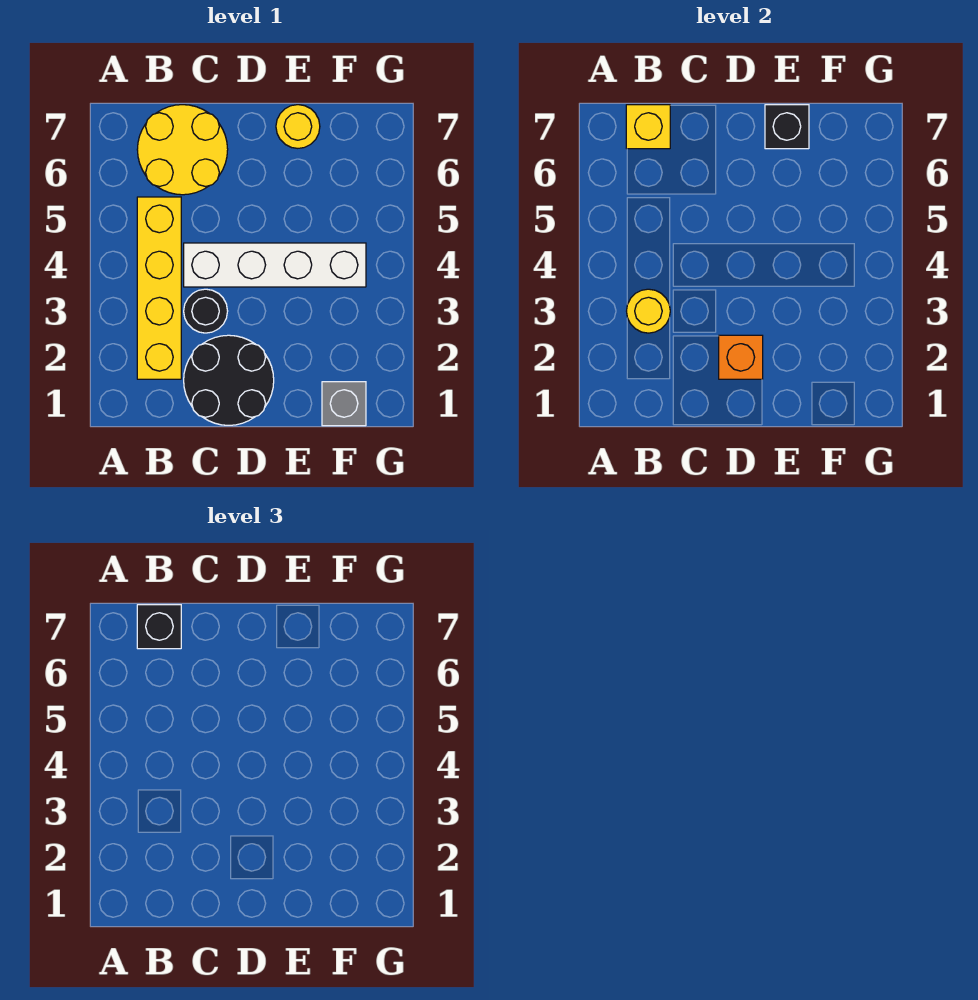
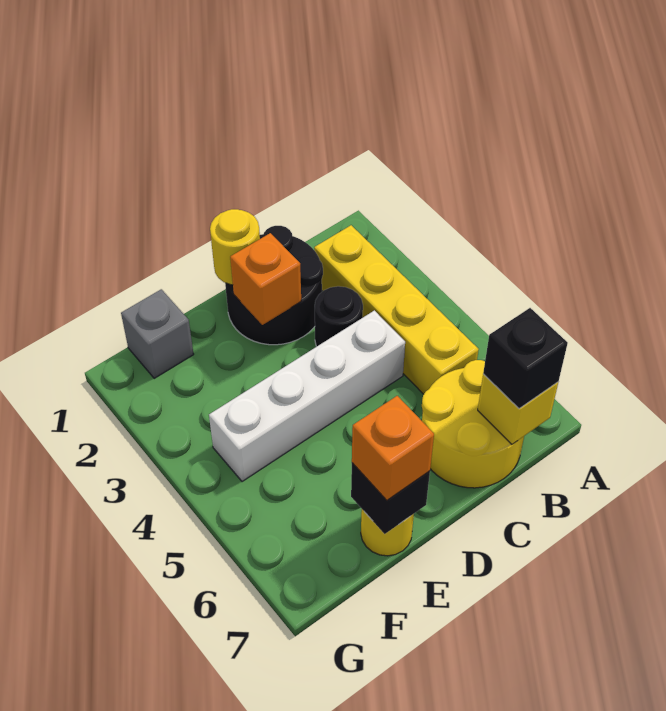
yellow 1x1 round brick [627,289,670,333] -> yellow 1x1 round brick moved to [210,209,260,285]
none -> orange 1x1 brick [352,396,434,500]

